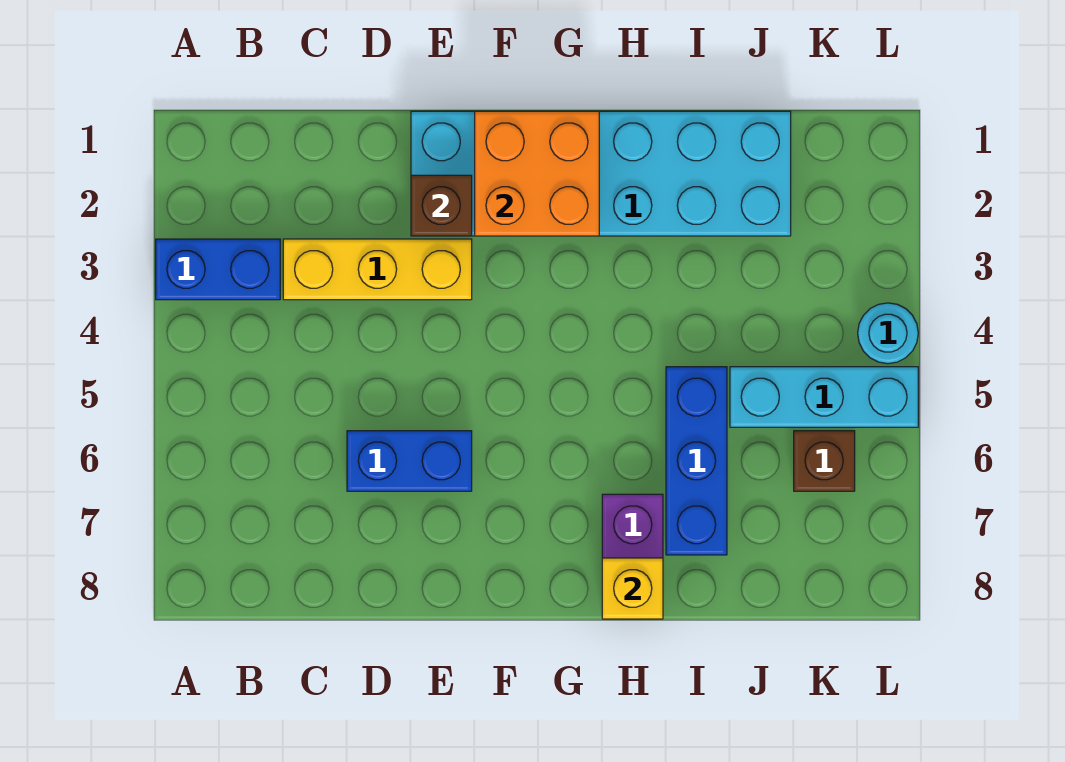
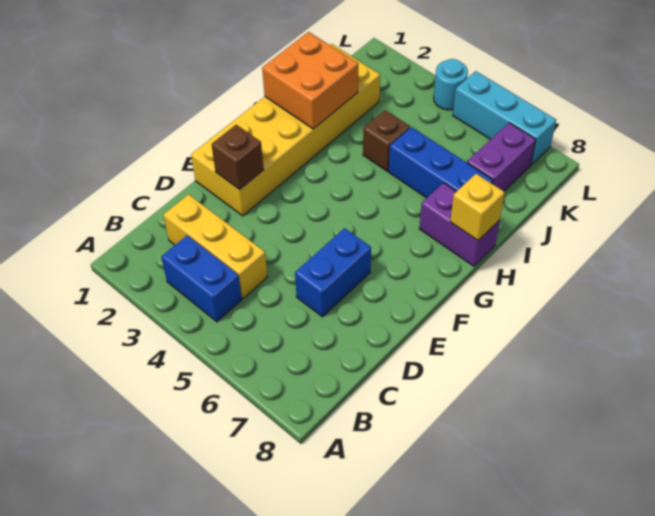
blue 1x2 brick [156,239,280,300] -> blue 1x2 brick turned to [161,235,242,322]
yellow 1x3 brick [283,239,472,300] -> yellow 1x3 brick turned to [163,194,268,298]
cyan 2x6 brick [411,111,791,236] -> yellow 2x6 brick [191,44,380,216]
orange 2x2 brick [475,111,599,236] -> orange 2x2 brick moved to [262,32,358,129]
cyan 1x3 brick [730,367,918,427] -> cyan 1x3 brick turned to [453,71,556,165]
none -> purple 1x2 brick [467,123,536,191]
brown 1x1 brick [794,431,855,491] -> brown 1x1 brick moved to [363,110,410,171]

